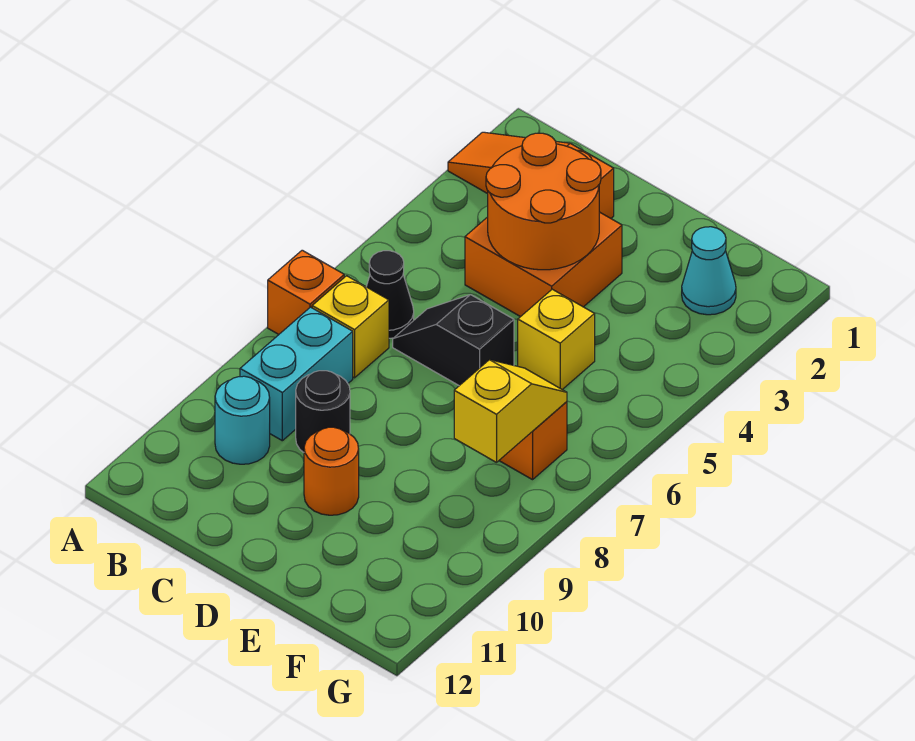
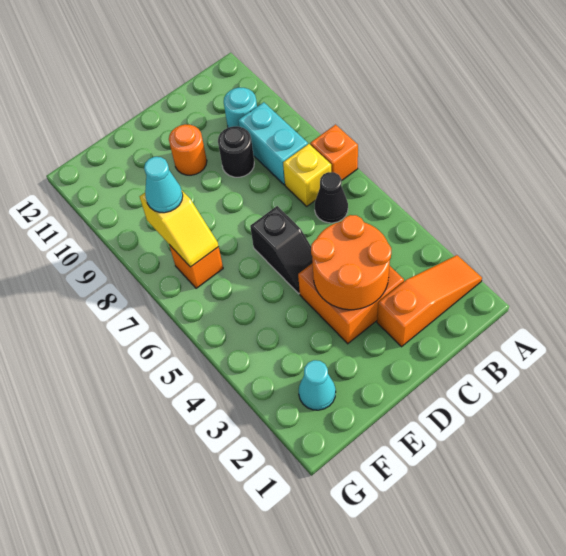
black 1x2 slope [393,295,514,386] -> black 1x2 slope turned to [250,206,313,294]
yellow 1x1 brick [518,289,595,390] -> none
none -> cyan 1x1 cone [144,157,183,213]

